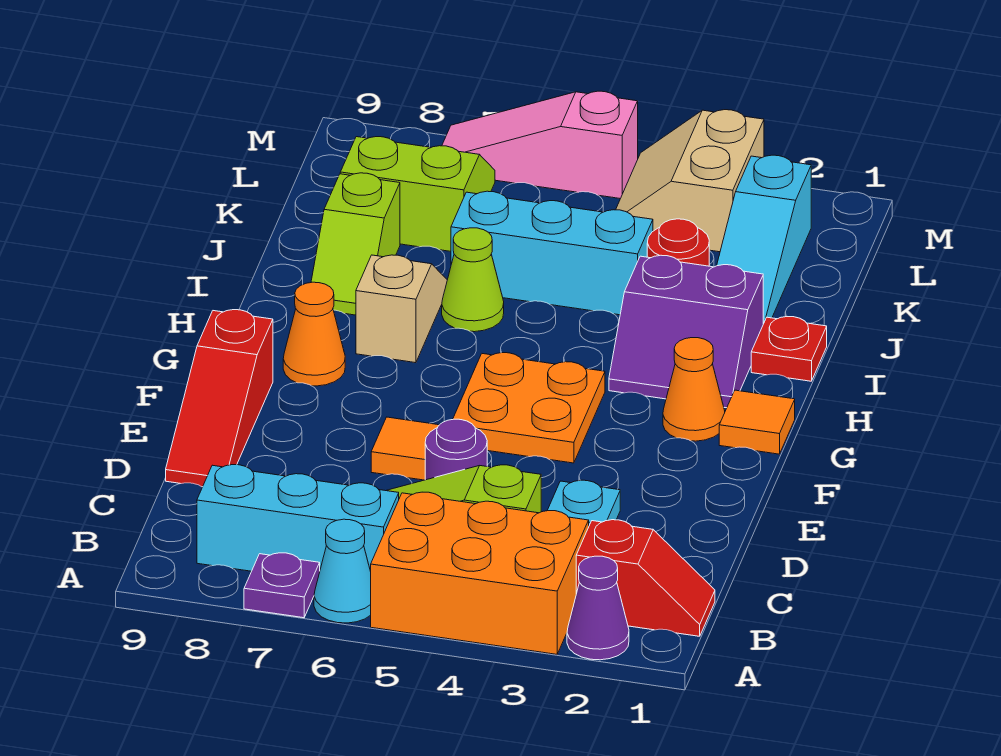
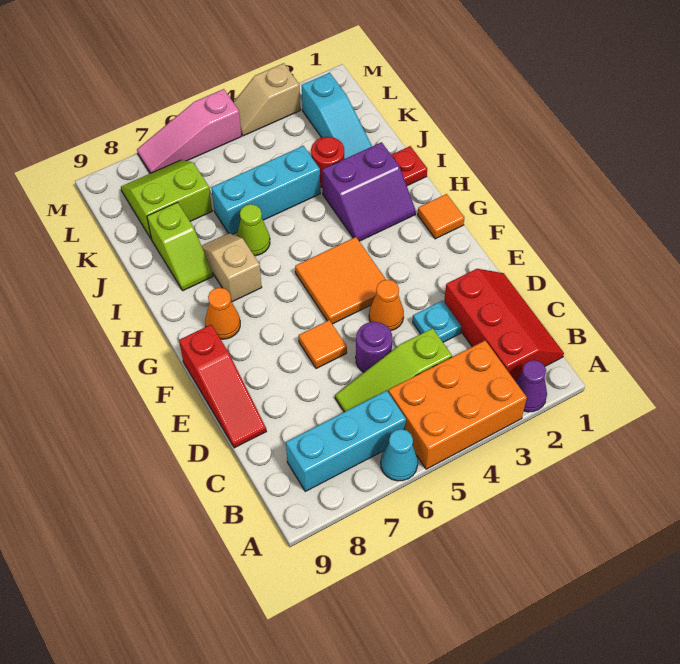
purple 1x1 plate [244,553,320,618] -> none
red 1x2 slope [576,520,715,636] -> red 2x3 slope [444,269,564,381]
orange 2x2 plate [453,353,605,463] -> orange 2x2 tile [295,237,386,324]
orange 1x1 cone [663,338,725,441] -> orange 1x1 cone moved to [369,280,404,331]
tan 2x2 slope [616,110,764,252] -> tan 1x2 slope [233,63,300,136]

